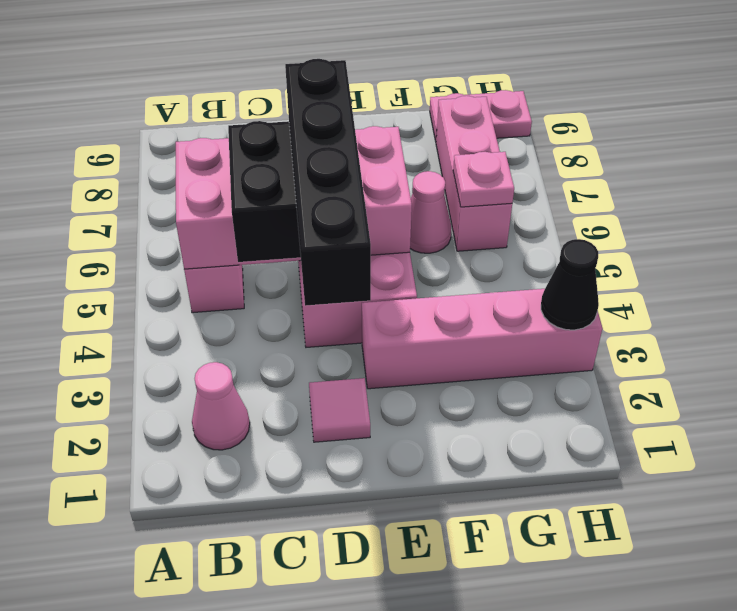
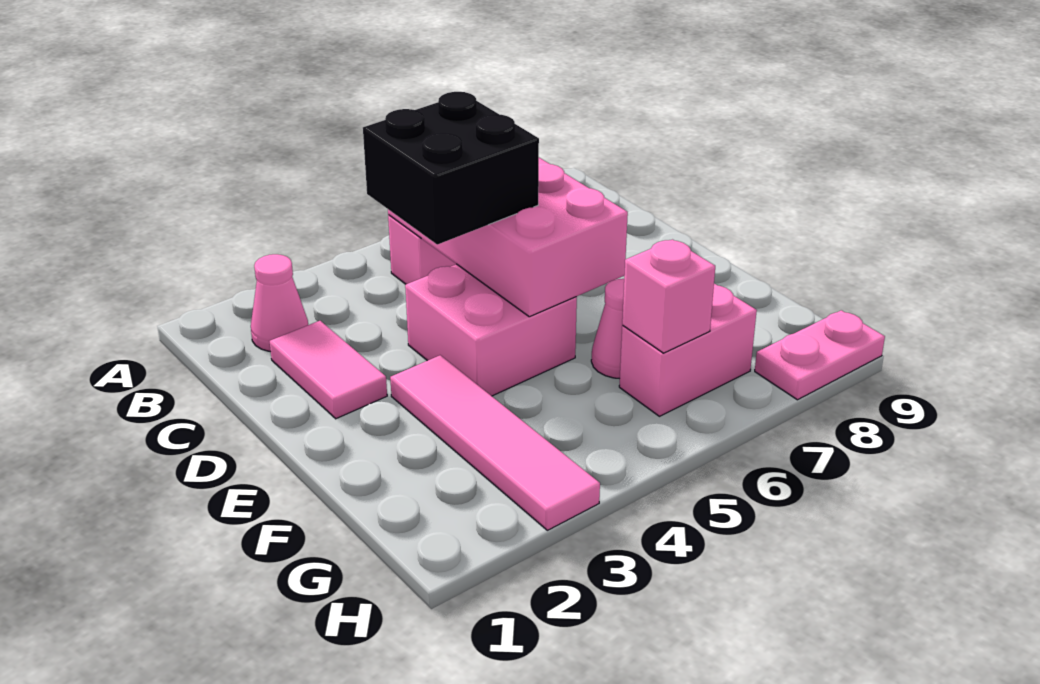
pink 1x1 tile [309,378,370,442] -> pink 1x2 tile [269,321,387,419]
black 1x4 brick [285,59,371,306] -> none
pink 1x4 brick [362,289,602,389] -> pink 1x4 tile [390,355,600,530]
pink 1x3 brick [436,96,512,251] -> pink 1x2 brick [619,284,757,416]
pink 1x1 plate [453,152,514,207] -> pink 1x1 brick [622,240,715,353]
pink 1x2 plate [430,90,532,141] -> pink 1x2 plate turned to [755,310,885,400]
black 1x1 cone [541,239,599,330] -> none

